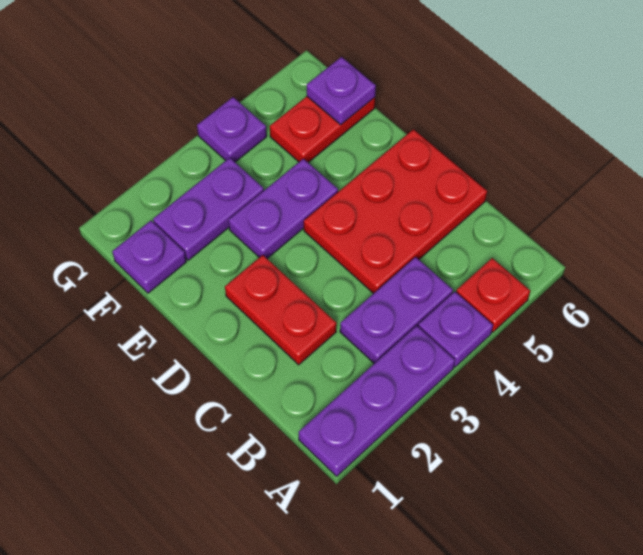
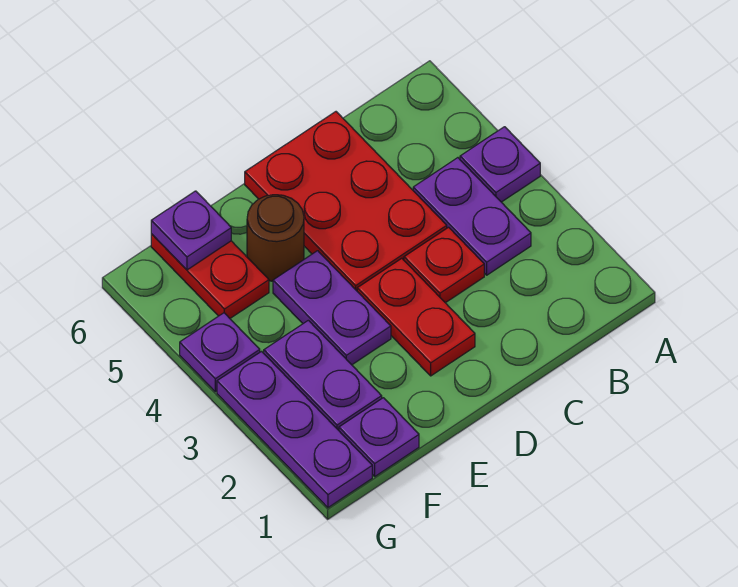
purple 1x3 plate [299,326,455,476] -> purple 1x3 plate moved to [217,351,372,508]
red 1x1 plate [456,258,530,332] -> red 1x1 plate moved to [404,227,484,303]
red 1x2 plate [225,255,337,365] -> red 1x2 plate turned to [357,258,475,376]
none -> brown 1x1 round brick [247,195,304,281]

